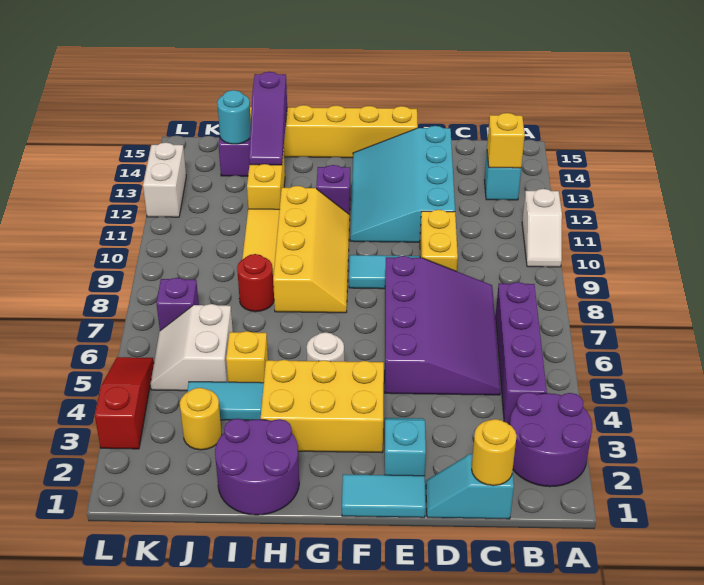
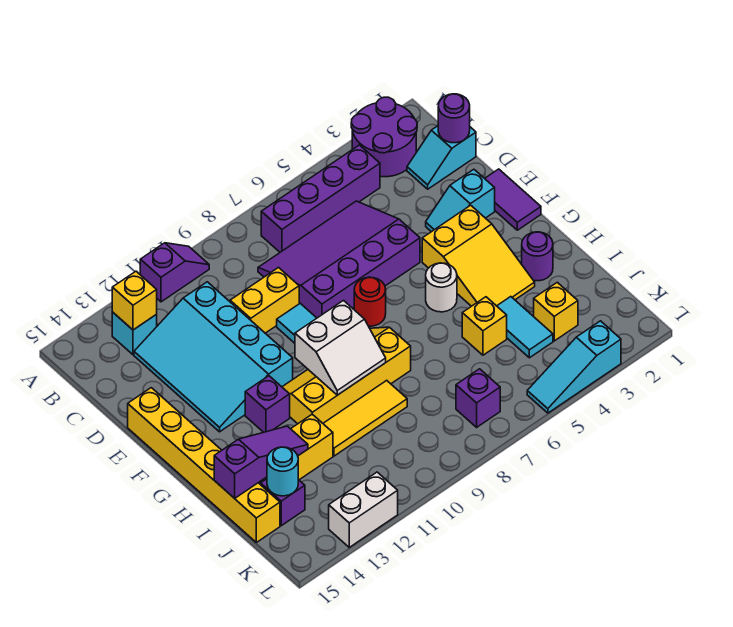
white 1x2 slope [522,189,562,267] -> purple 1x2 slope [140,243,209,302]
cyan 1x2 slope [426,454,514,519] -> cyan 1x2 slope turned to [407,126,476,189]
yellow 1x1 round brick [472,419,517,486] -> purple 1x1 round brick [438,94,470,143]
cyan 3x4 slope [350,126,455,242] -> cyan 3x4 slope turned to [134,282,293,432]
cyan 1x2 tile [342,474,425,518] -> purple 1x2 tile [485,169,541,230]
yellow 2x3 brick [261,360,384,453] -> yellow 2x3 slope [422,205,535,306]
purple 2x2 round brick [215,419,299,515] -> purple 1x1 round brick [522,232,553,281]
red 1x1 round brick [237,254,274,312] -> red 1x1 round brick moved to [354,277,386,326]
yellow 1x1 round brick [180,388,222,450] -> yellow 1x1 brick [534,282,578,341]
white 2x2 slope [150,304,233,391] -> white 2x2 slope moved to [295,301,386,395]
red 1x3 slope [95,357,154,449] -> cyan 1x3 slope [527,321,621,413]

